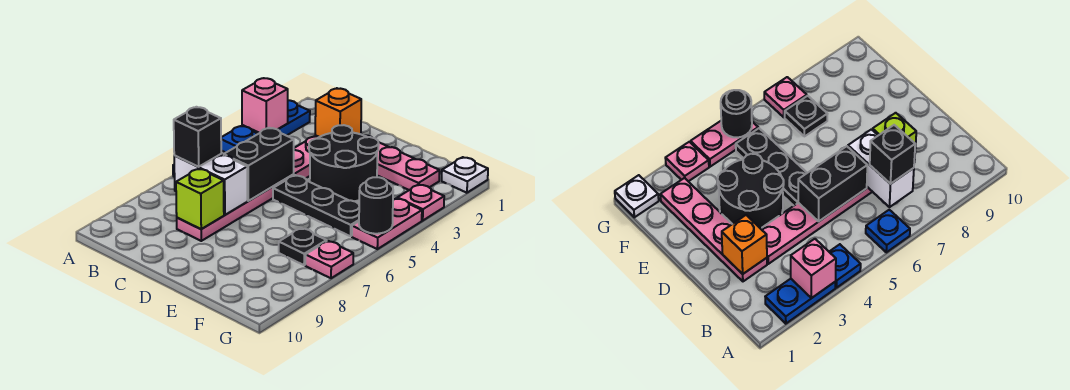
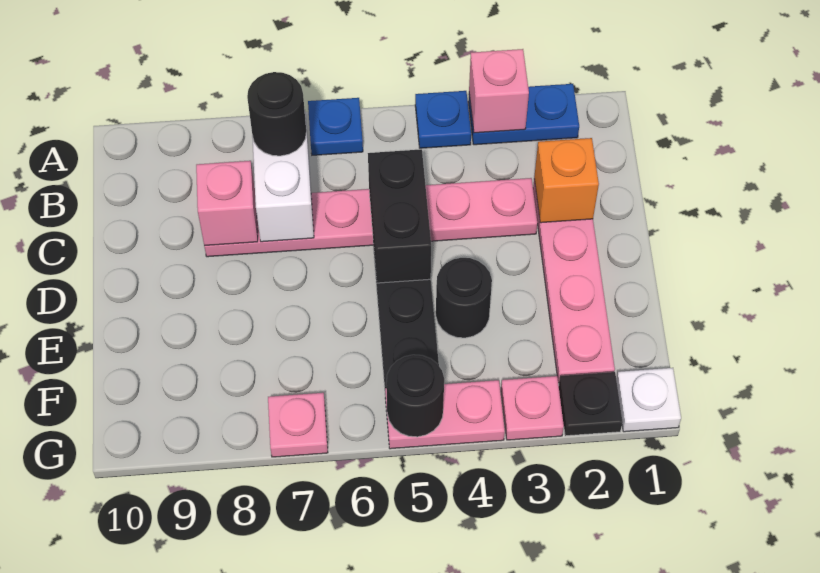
black 1x1 brick [174,107,221,167] -> black 1x1 round brick [247,72,306,156]
black 1x2 brick [224,128,294,201] -> black 1x2 brick turned to [368,149,431,283]
lime 1x1 brick [176,169,224,229] -> pink 1x1 brick [196,161,258,246]
black 2x2 round brick [309,125,379,201] -> black 1x1 round brick [436,258,492,338]
black 1x1 plate [279,228,327,265] -> black 1x1 plate moved to [559,372,623,436]

